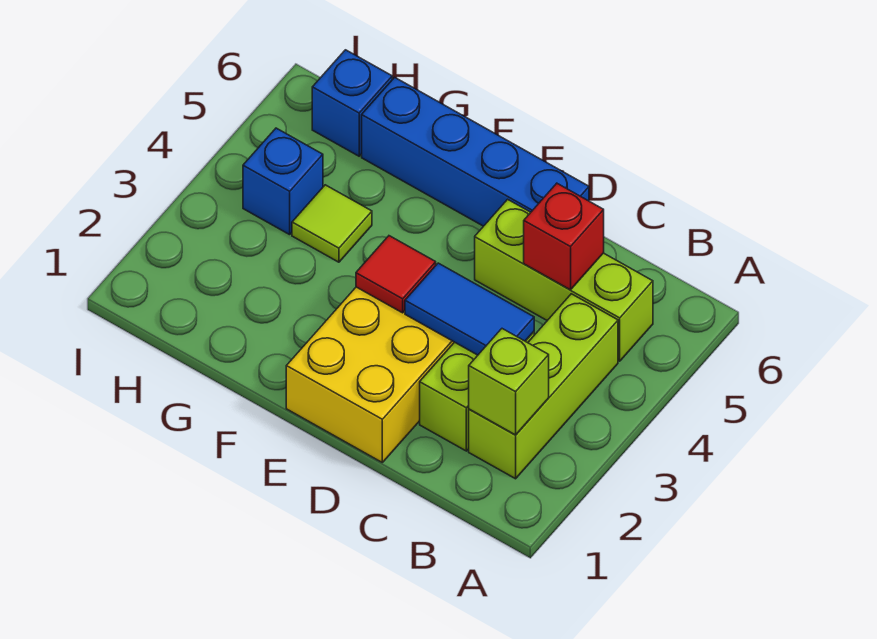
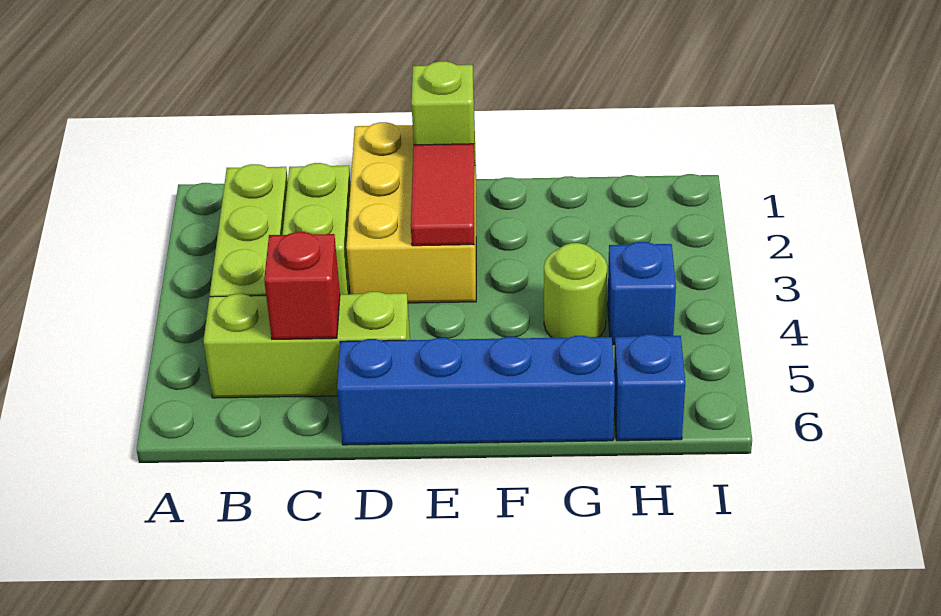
lime 1x1 brick [469,329,549,435] -> lime 1x1 brick moved to [411,61,475,160]
blue 1x2 tile [405,263,534,355] -> none
red 1x1 tile [356,236,436,313] -> red 1x2 tile [411,144,475,246]
lime 1x1 tile [292,185,372,262] -> lime 1x1 round brick [544,243,607,338]

